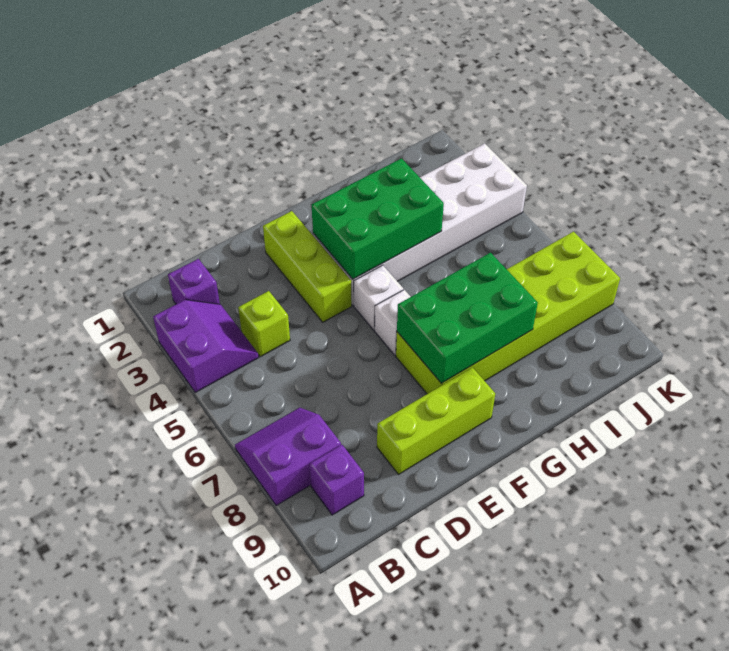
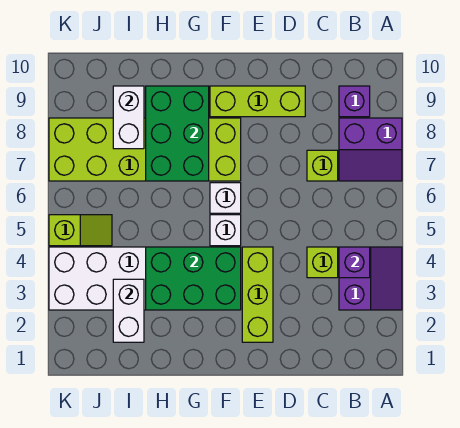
purple 2x2 slope [153,300,259,393] -> purple 2x2 slope turned to [339,247,402,310]
purple 1x1 brick [168,259,220,304] -> purple 1x1 brick moved to [339,247,370,278]
none -> lime 1x1 brick [307,150,338,181]
green 2x3 brick [397,253,538,383] -> green 2x3 brick turned to [146,86,209,181]
none -> white 1x2 brick [113,279,144,342]
none -> white 1x2 brick [113,86,144,149]
none -> lime 1x2 slope [49,215,112,246]

